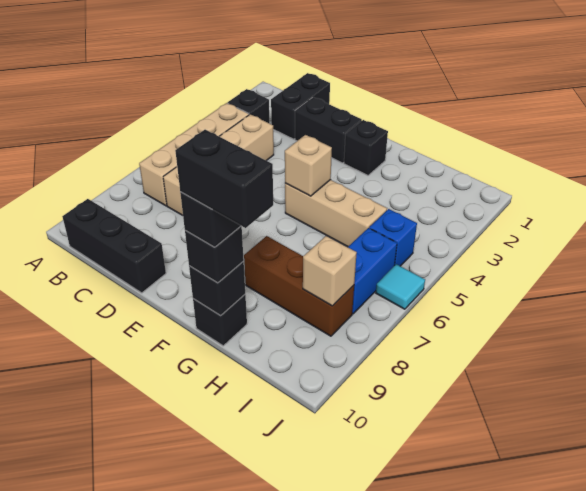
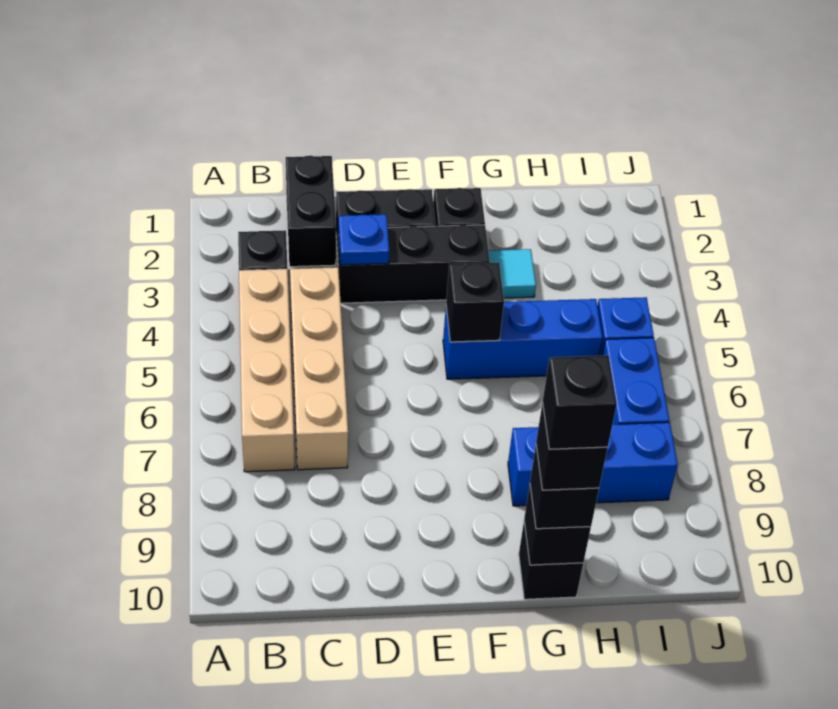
black 1x3 brick [62,199,166,293] -> black 1x3 brick moved to [338,225,490,303]
none -> blue 1x1 plate [339,214,389,265]
tan 1x3 brick [285,180,387,247] -> blue 1x3 brick [443,299,603,379]
tan 1x1 brick [285,135,332,196] -> black 1x1 brick [446,262,504,342]
brown 1x3 brick [244,236,354,336] -> blue 1x3 brick [508,422,678,506]
black 1x2 brick [175,130,273,228] -> black 1x1 brick [543,355,617,449]
tan 1x1 brick [303,236,357,306] -> none
cyan 1x1 tile [376,264,425,309] -> cyan 1x1 tile moved to [488,249,536,298]

